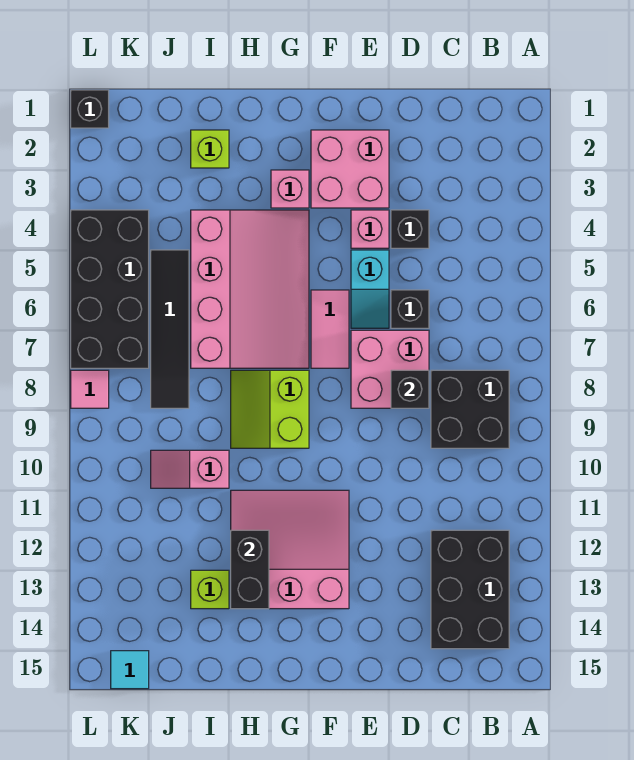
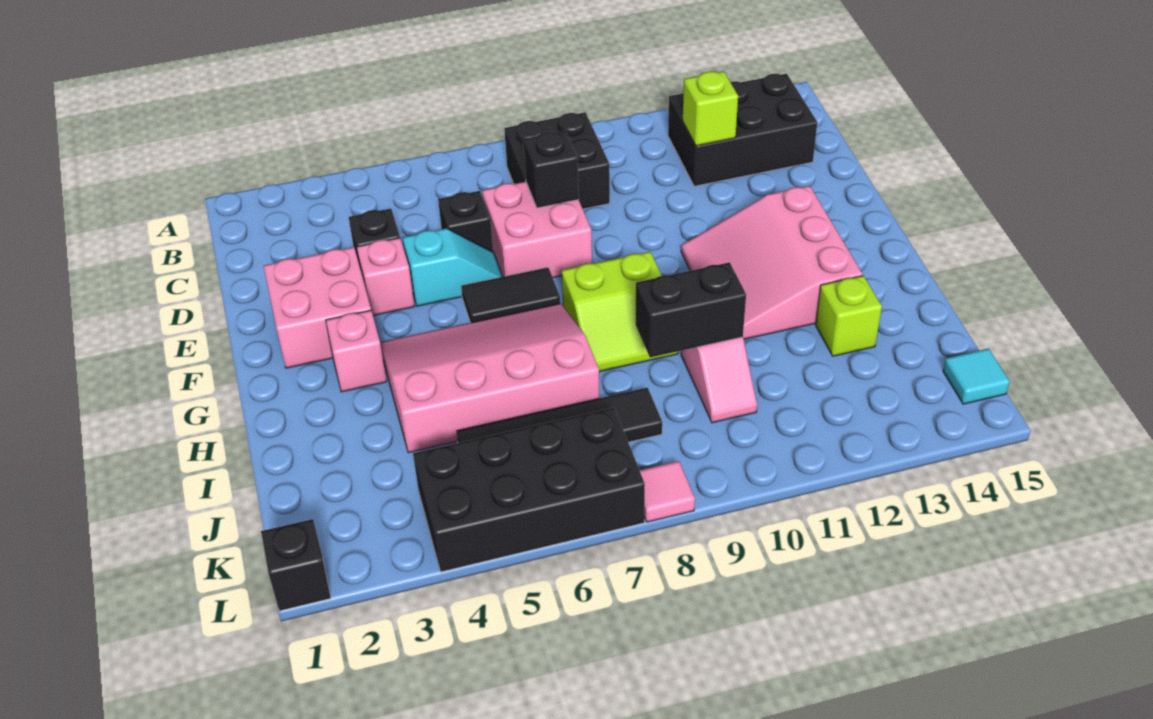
pink 1x2 tile [311,290,349,368] -> black 1x2 tile [461,267,560,323]
black 1x2 brick [231,530,269,609] -> black 1x2 brick moved to [636,262,746,357]
lime 1x1 brick [191,130,229,168] -> lime 1x1 brick moved to [683,71,738,146]

